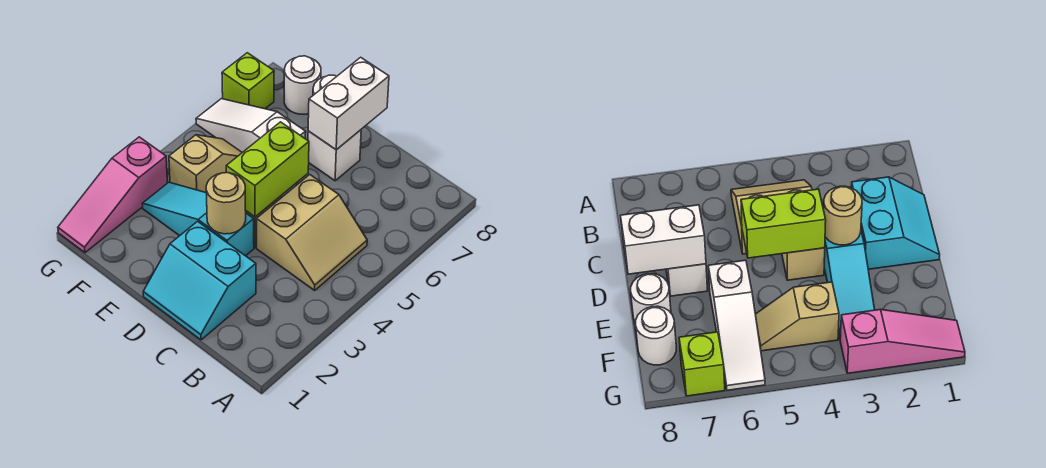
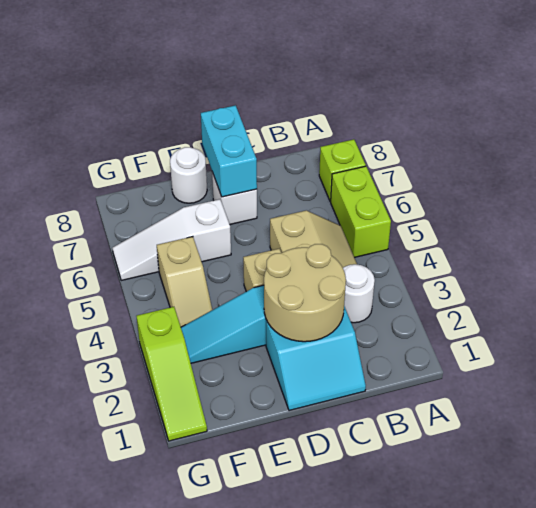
tan 1x1 round brick [206,173,246,234] -> tan 2x2 round brick [264,244,346,342]
lime 1x2 brick [226,122,309,217] -> lime 1x2 brick moved to [331,166,391,258]
white 1x2 brick [308,57,389,150] -> cyan 1x2 brick [201,105,257,197]
tan 1x2 slope [169,135,242,193] -> tan 1x2 slope turned to [157,237,212,327]
white 1x1 round brick [284,56,321,114] -> white 1x1 round brick moved to [343,264,375,323]
pink 1x3 slope [58,137,167,253] -> lime 1x3 slope [136,307,207,441]
lime 1x1 brick [222,53,274,109] -> lime 1x1 brick moved to [319,139,366,201]

